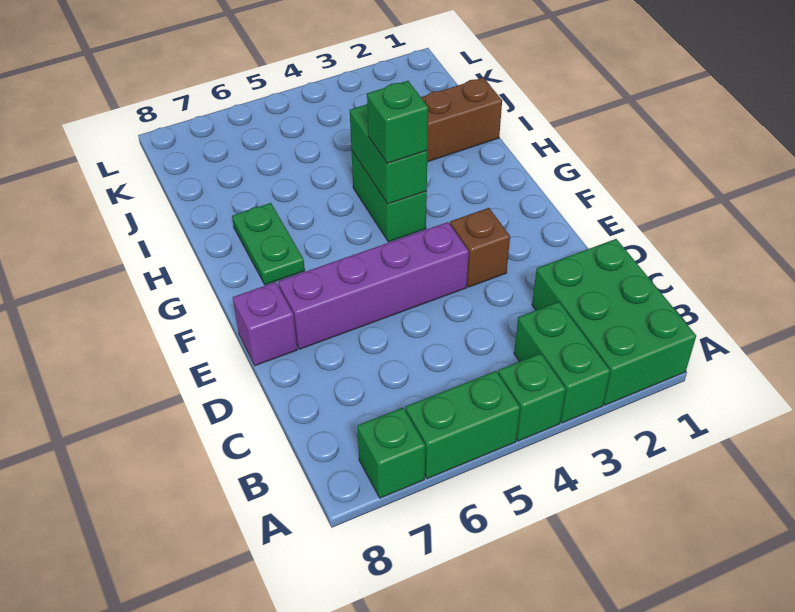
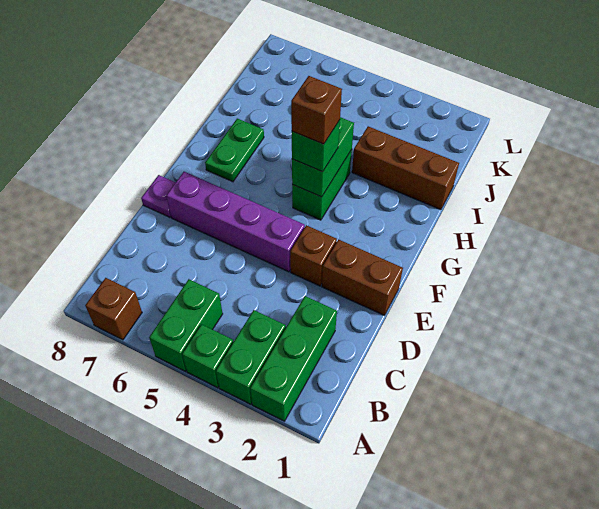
green 2x3 brick [532,239,696,405] -> green 1x3 brick [250,296,337,421]
green 1x2 brick [405,371,520,479] -> green 1x2 brick turned to [149,279,223,371]
green 1x1 brick [357,408,425,498] -> brown 1x1 brick [85,278,142,340]
none -> brown 1x2 brick [322,239,403,315]
purple 1x1 brick [233,282,297,366] -> purple 1x1 plate [141,175,176,217]
none -> brown 1x1 brick [291,76,342,144]

